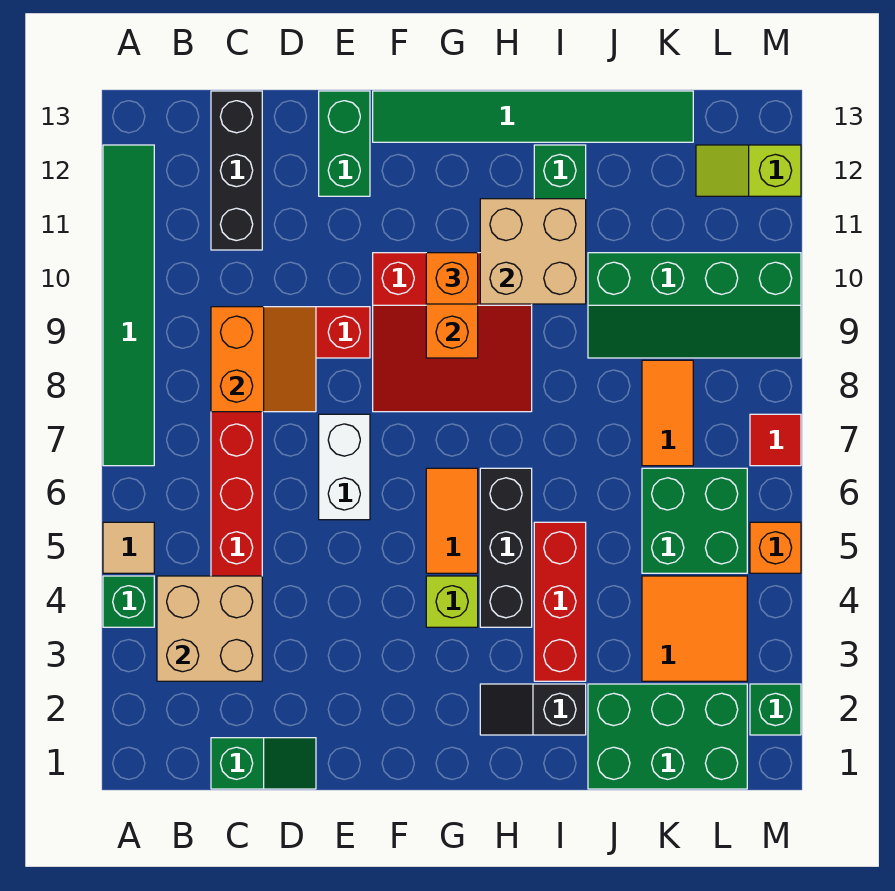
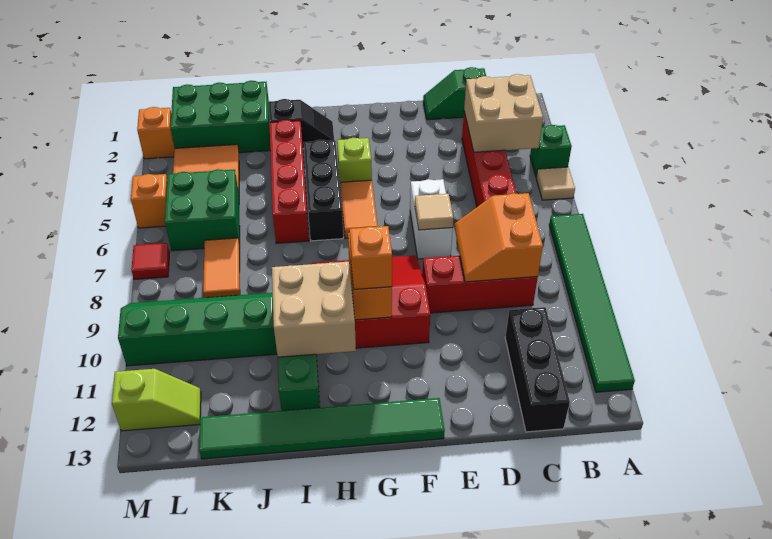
none -> tan 1x1 tile [415,194,453,230]
green 1x2 brick [319,91,370,196] -> none
red 1x3 brick [534,522,586,681] -> red 1x4 brick [269,120,309,243]
green 1x1 brick [750,684,801,735] -> orange 1x1 brick [137,107,174,159]

